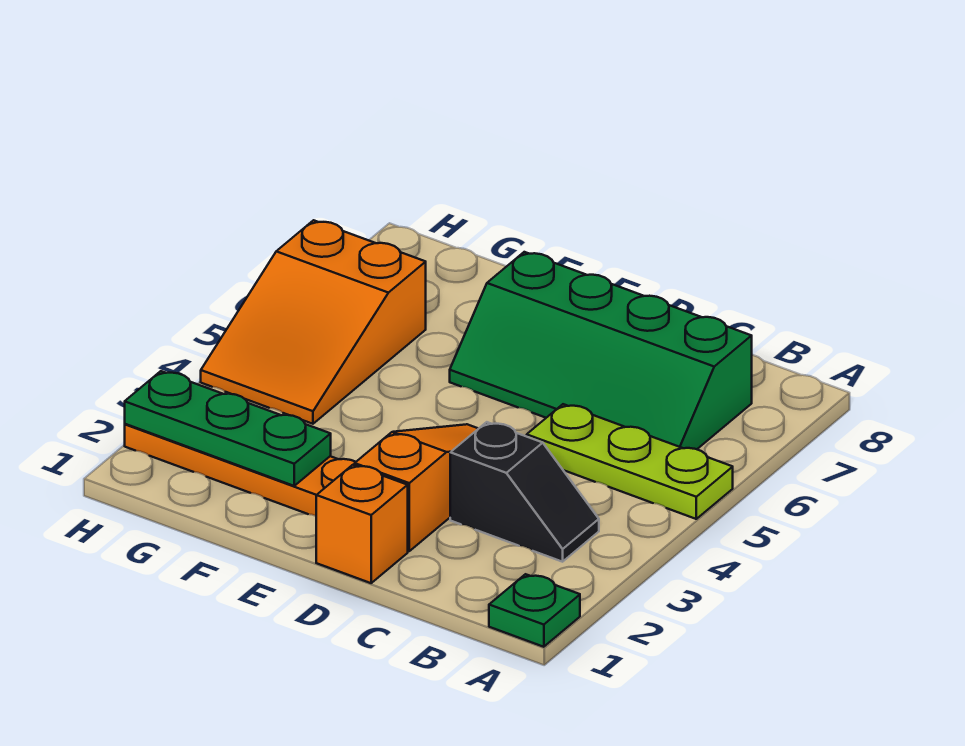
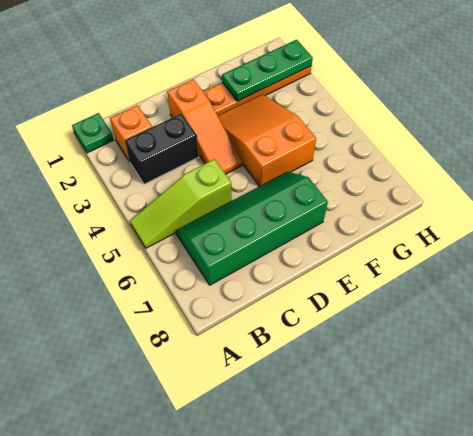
lime 1x3 plate [527,404,733,519] -> lime 1x3 slope [130,159,232,248]
black 1x2 slope [450,422,599,562] -> black 1x2 brick [125,114,199,184]
orange 1x1 brick [316,465,408,583] -> orange 1x1 brick moved to [110,105,152,161]
orange 2x3 slope [201,220,426,424] -> orange 2x3 slope moved to [218,94,316,186]

